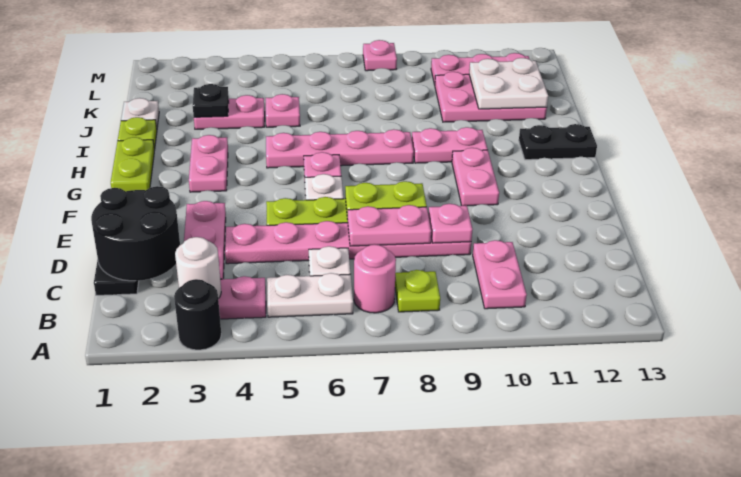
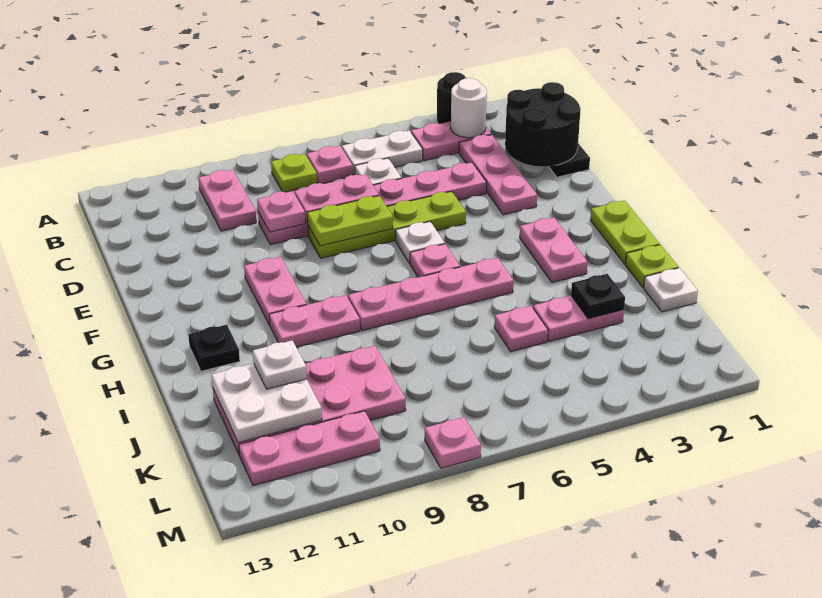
pink 1x1 round brick [354,244,396,313] -> pink 1x1 plate [307,146,353,184]
black 1x2 plate [519,124,597,160] -> black 1x1 plate [188,325,240,371]
pink 2x3 plate [435,72,547,122] -> pink 2x4 plate [213,346,406,456]
none -> white 1x1 plate [253,340,307,389]

